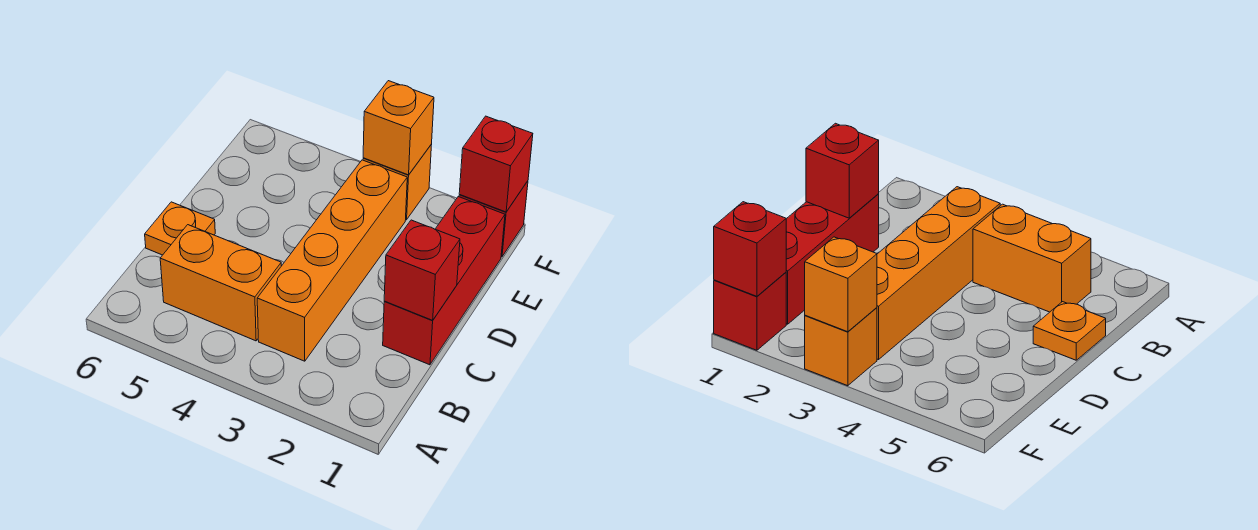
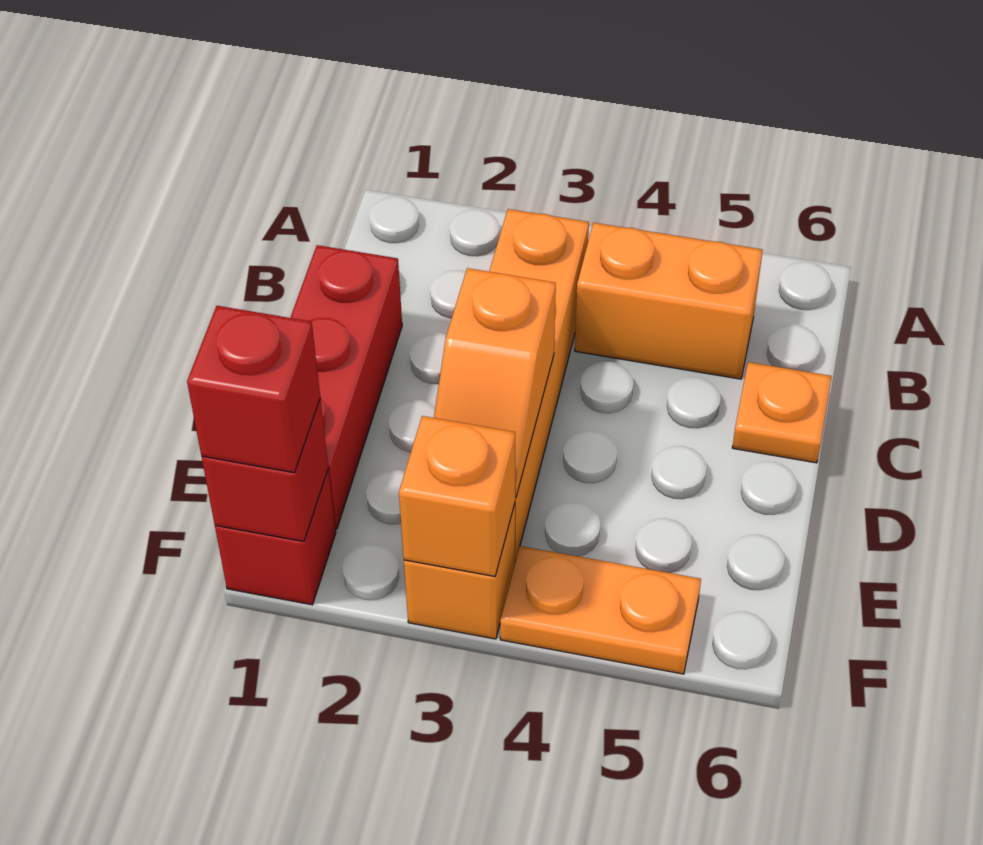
red 1x1 brick [384,220,460,320] -> red 1x1 brick moved to [187,306,320,473]
none -> orange 1x2 slope [434,268,556,497]
none -> orange 1x2 plate [500,546,701,674]

